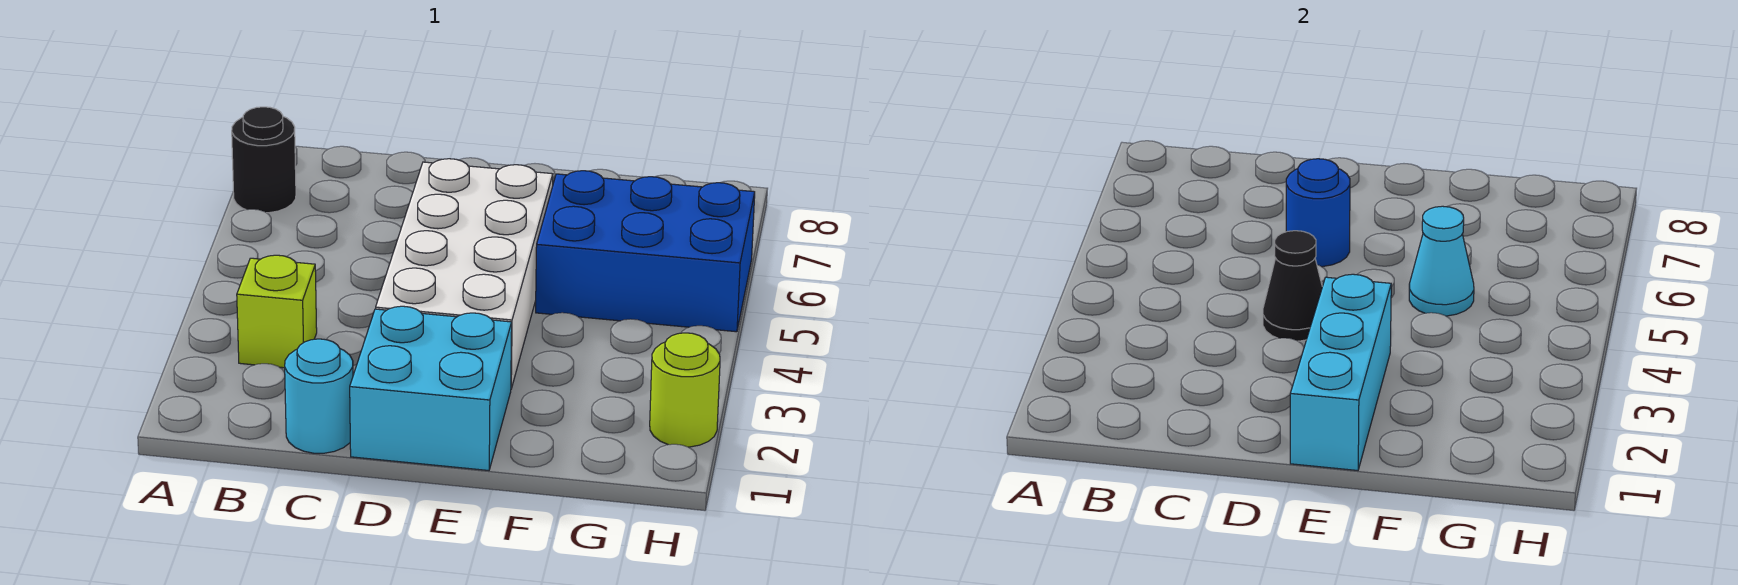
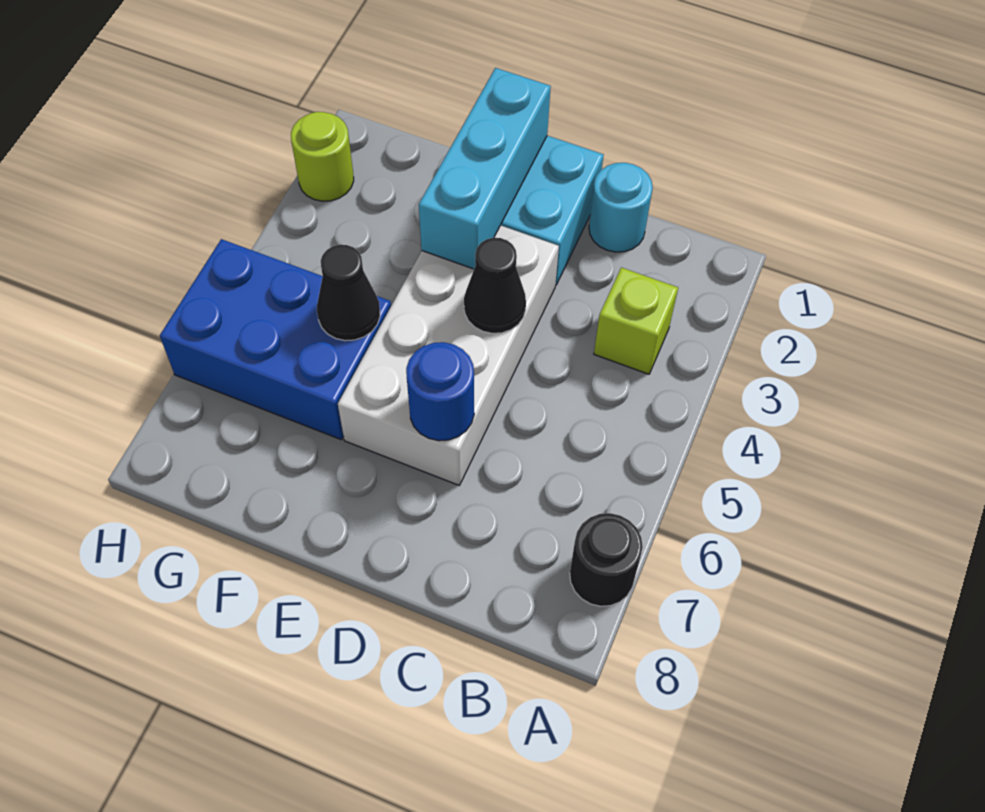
cyan 1x1 cone [1409,206,1474,316] -> black 1x1 cone [317,245,380,341]

